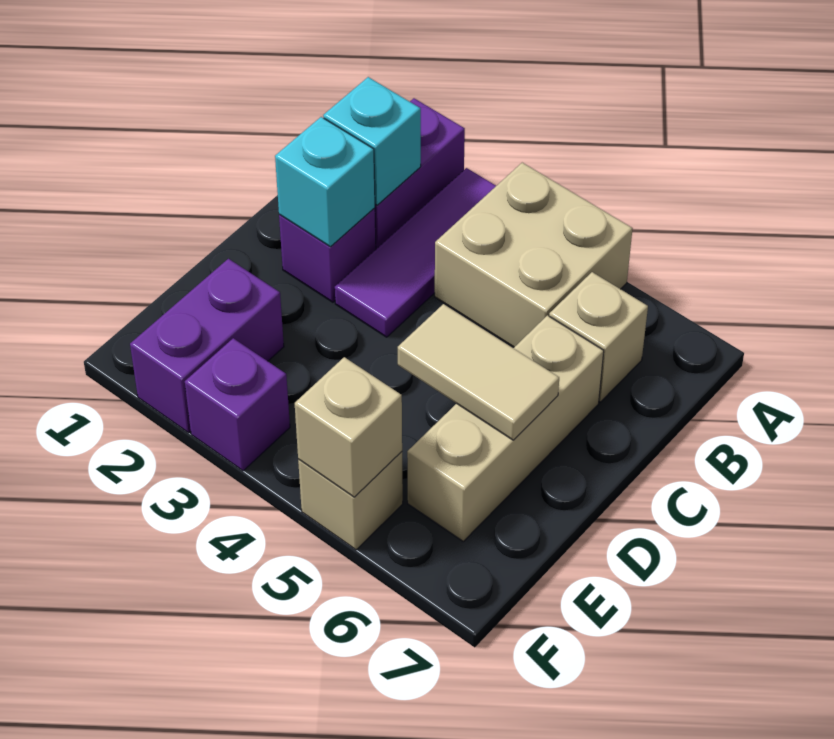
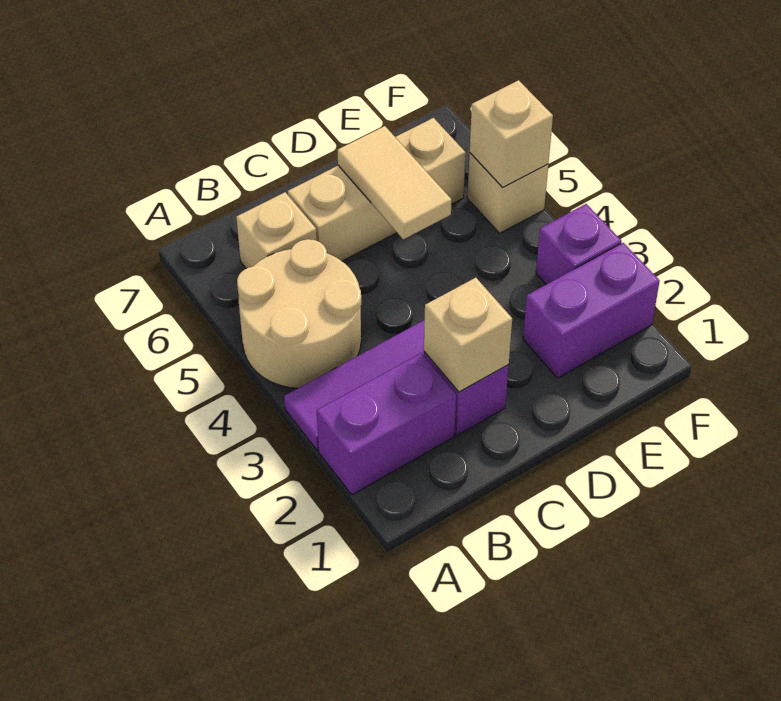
tan 2x2 brick [435,163,633,347] -> tan 2x2 round brick [237,239,361,388]
cyan 1x1 brick [323,77,421,205] -> none
cyan 1x1 brick [275,117,375,247] -> tan 1x1 brick [424,278,512,392]

